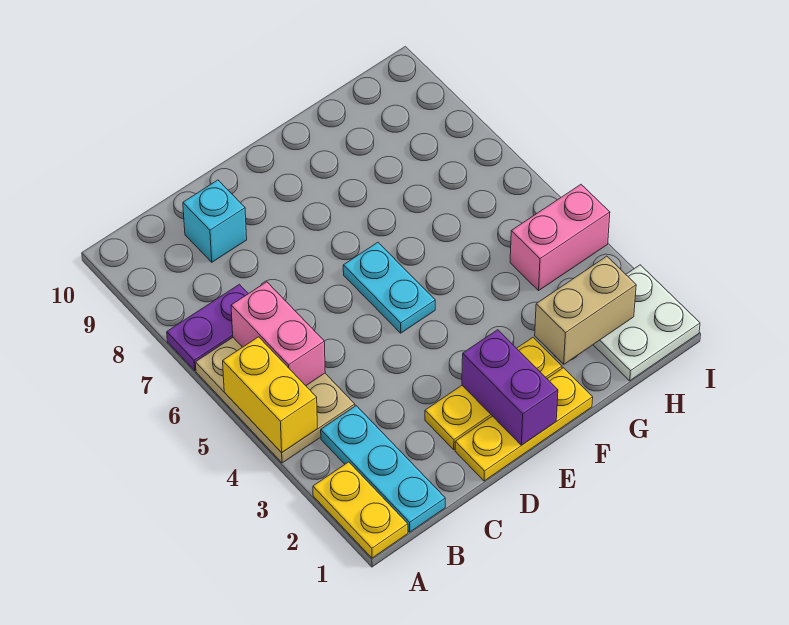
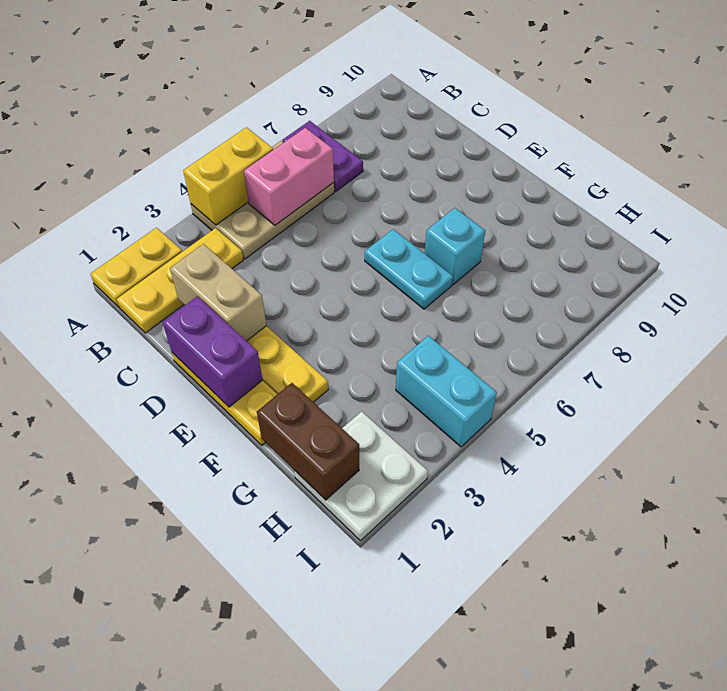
cyan 1x3 plate [321,406,445,532] -> yellow 1x3 plate [117,228,243,333]
cyan 1x1 brick [183,180,247,262] -> cyan 1x1 brick moved to [425,208,485,284]
purple 1x2 brick [462,330,558,445] -> purple 1x2 brick turned to [163,296,262,407]
cyan 1x2 plate [343,242,435,333] -> cyan 1x2 plate turned to [365,229,453,309]
none -> brown 1x2 brick [257,383,359,500]
tan 1x2 brick [535,256,636,364] -> tan 1x2 brick moved to [170,244,266,341]
pink 1x2 brick [510,185,610,290] -> cyan 1x2 brick [396,336,497,447]

